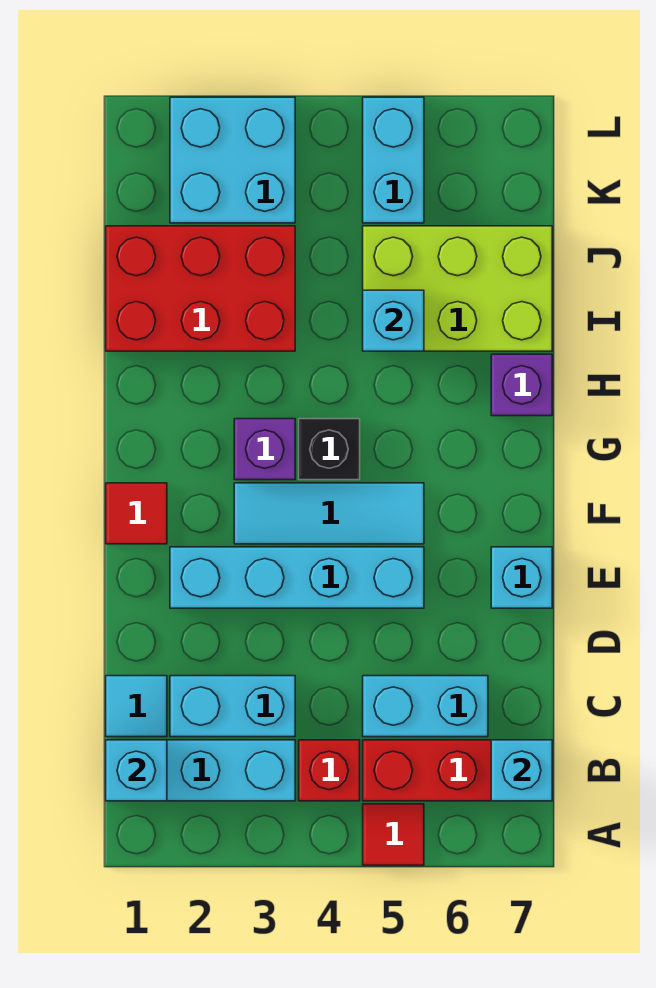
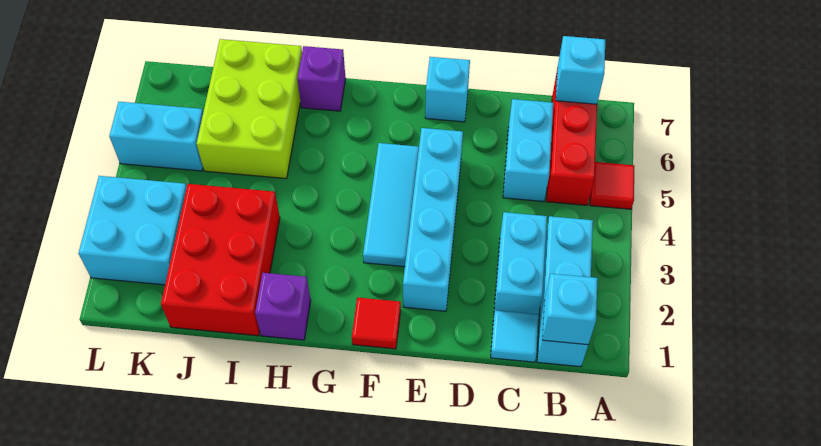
red 1x1 brick [299,740,360,801] -> none
purple 1x1 brick [234,419,295,480] -> purple 1x1 brick moved to [255,273,311,340]
black 1x1 brick [299,419,360,480] -> none
cyan 1x1 brick [363,290,424,351] -> none

